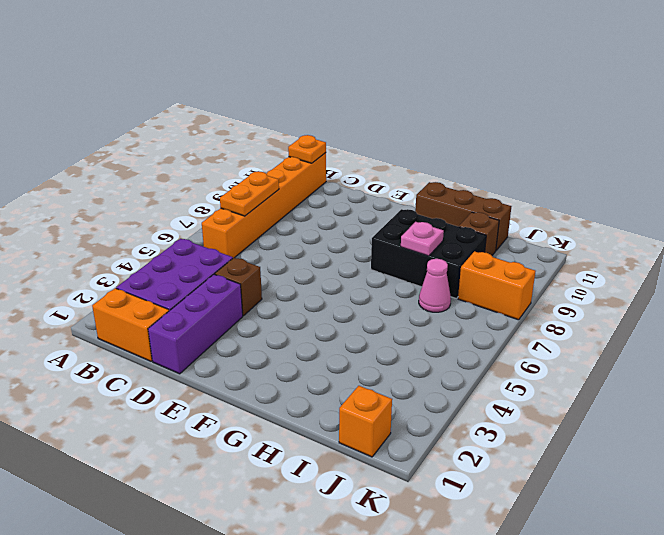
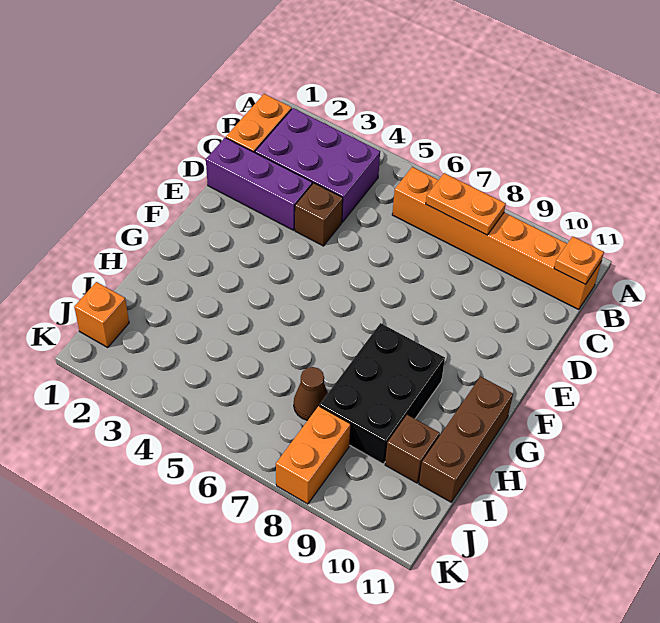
pink 1x1 plate [401,222,444,256] -> none
pink 1x1 cone [419,259,451,312] -> brown 1x1 cone [294,367,328,420]

